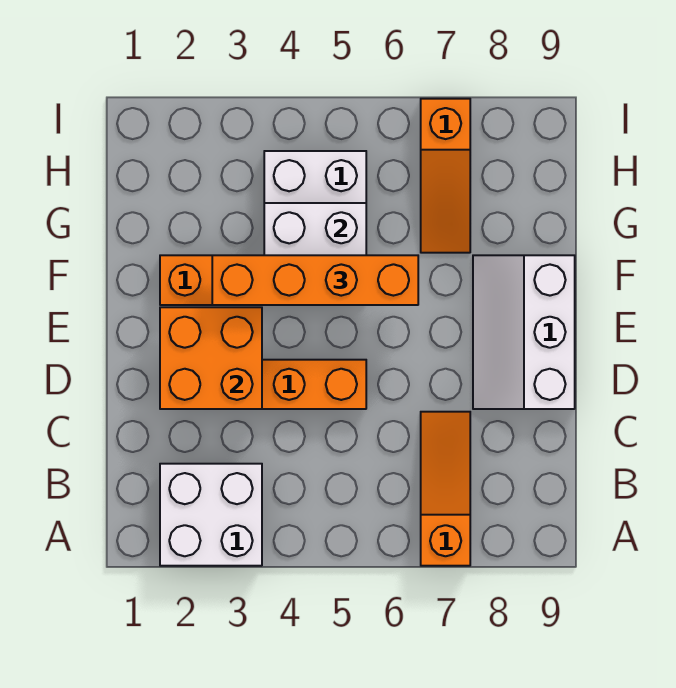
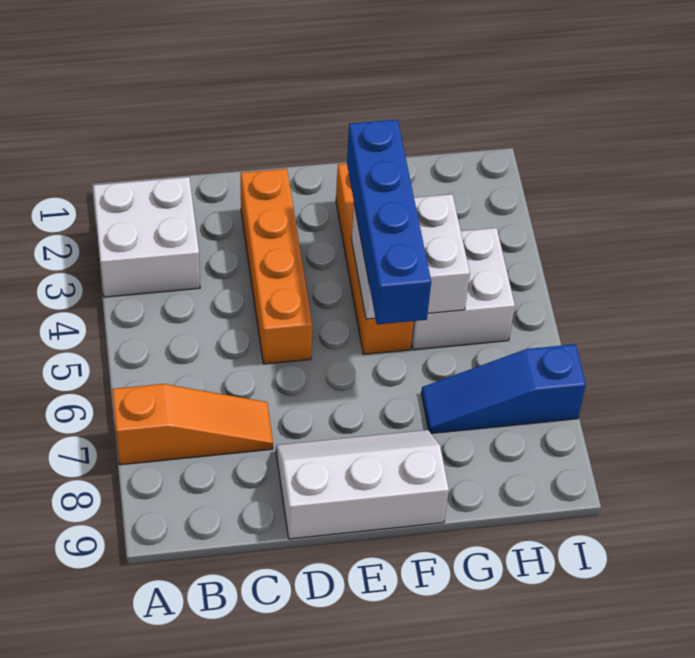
orange 2x2 brick [160,307,262,409] -> none
orange 1x4 brick [212,255,418,305] -> blue 1x4 brick [347,119,431,324]
orange 1x3 slope [421,99,470,253] -> blue 1x3 slope [421,344,586,433]

